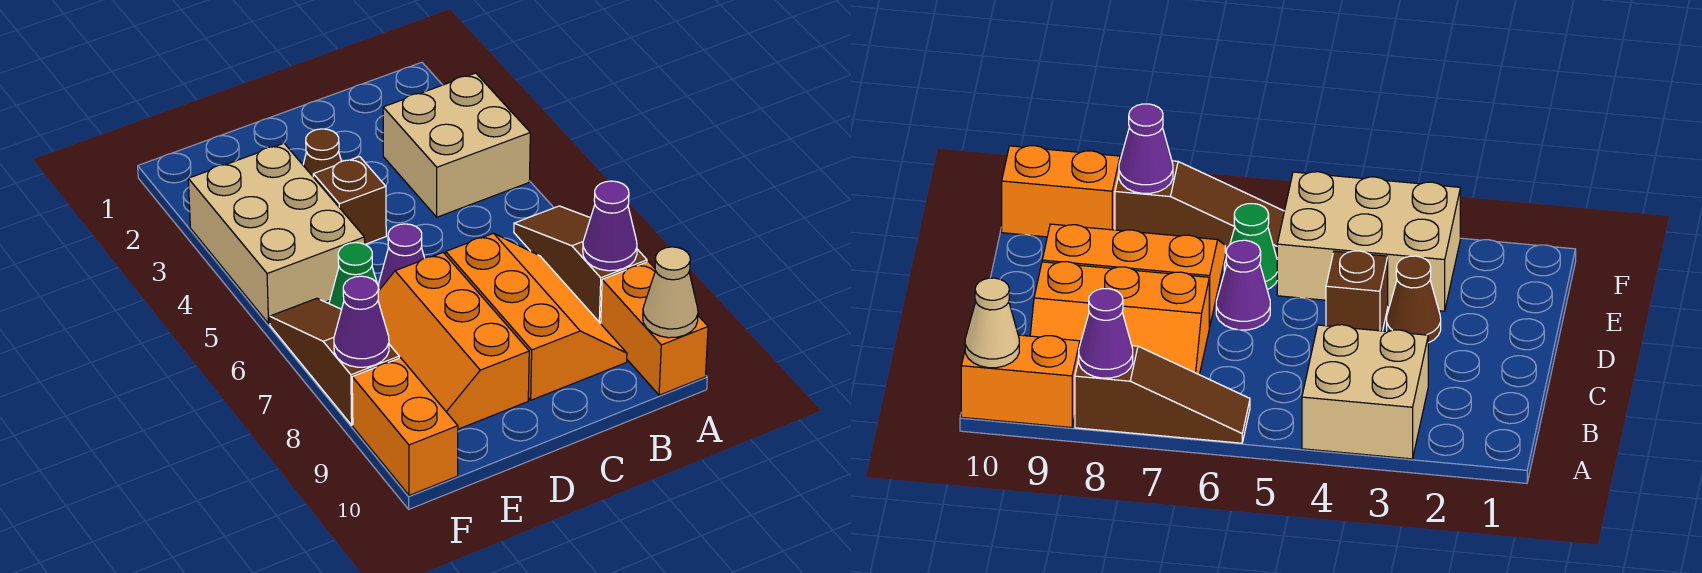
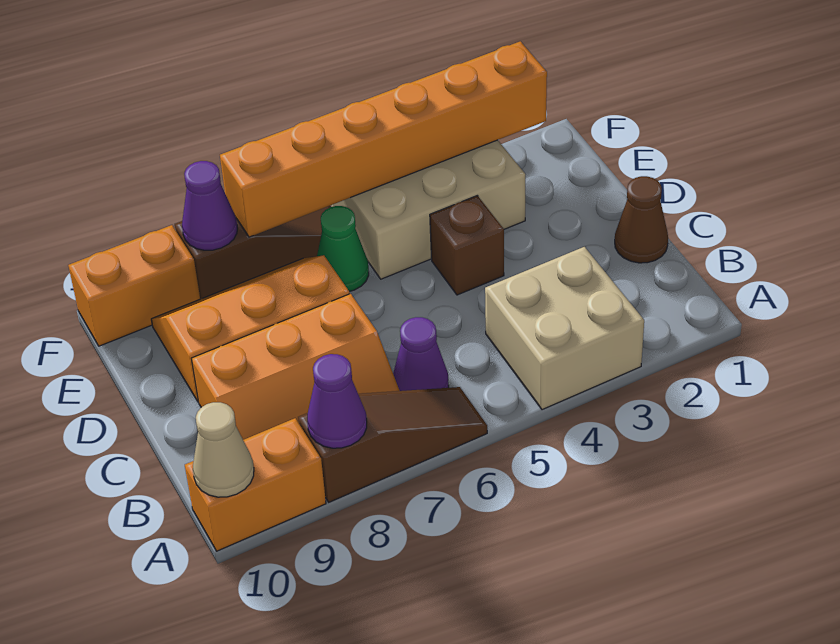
brown 1x1 cone [303,129,342,176] -> brown 1x1 cone moved to [615,176,668,263]
purple 1x1 cone [379,224,424,290] -> purple 1x1 cone moved to [393,317,449,391]
none -> orange 1x6 brick [220,41,547,237]

